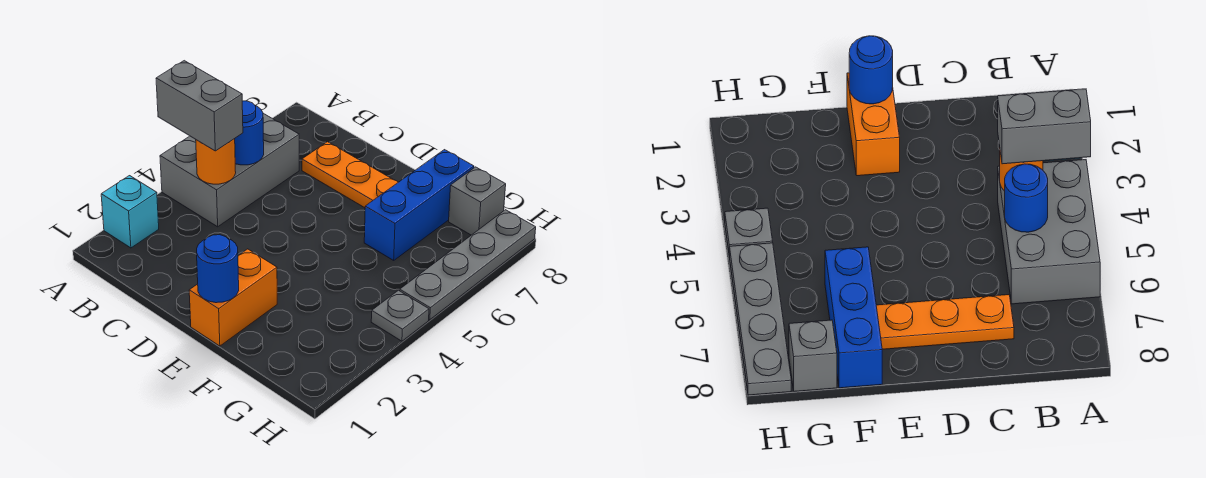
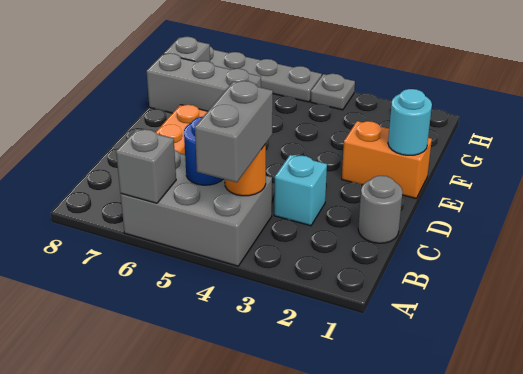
cyan 1x1 brick [101,176,159,248] -> cyan 1x1 brick moved to [274,155,327,226]
none -> grey 1x1 brick [116,129,176,203]
none -> grey 1x1 round brick [358,176,403,243]
blue 1x1 round brick [197,235,239,303] -> cyan 1x1 round brick [388,89,432,155]
blue 1x3 brick [364,150,474,260] -> grey 1x3 brick [147,53,261,113]

